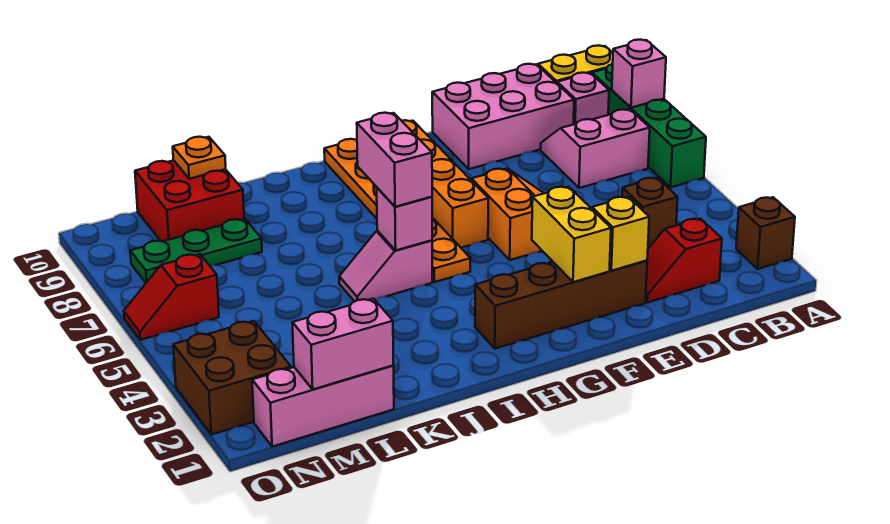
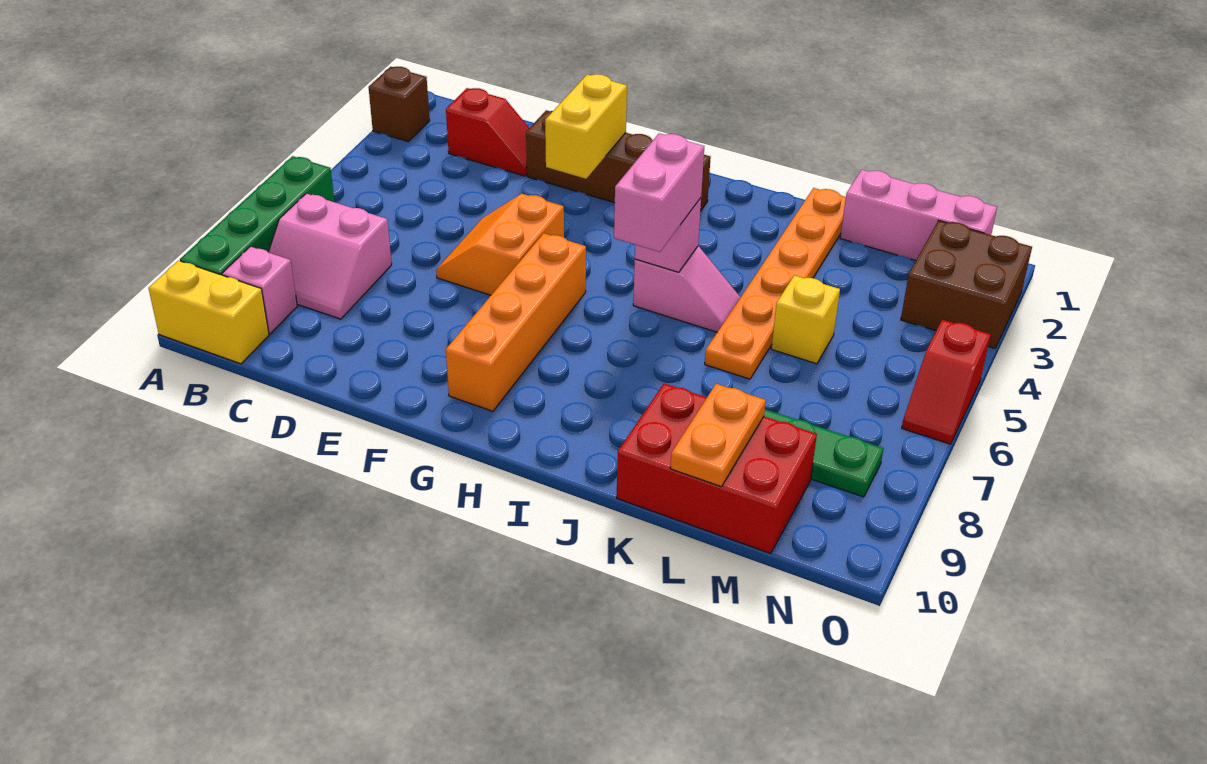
pink 1x1 brick [612,40,666,108] -> none
brown 1x1 brick [622,178,678,247] -> none
pink 2x3 brick [432,64,574,169] -> none
yellow 1x1 brick [592,197,649,271] -> yellow 1x1 brick moved to [772,275,840,364]
orange 1x6 plate [324,139,470,282] -> orange 1x6 plate moved to [705,188,846,379]
pink 1x2 brick [292,299,393,389] -> none
red 2x2 brick [135,160,244,241] -> red 2x3 brick [617,383,817,554]
orange 1x1 plate [173,137,226,179] -> orange 1x2 plate [670,384,766,487]
red 1x2 slope [124,254,219,340] -> red 1x2 slope turned to [902,320,991,444]

